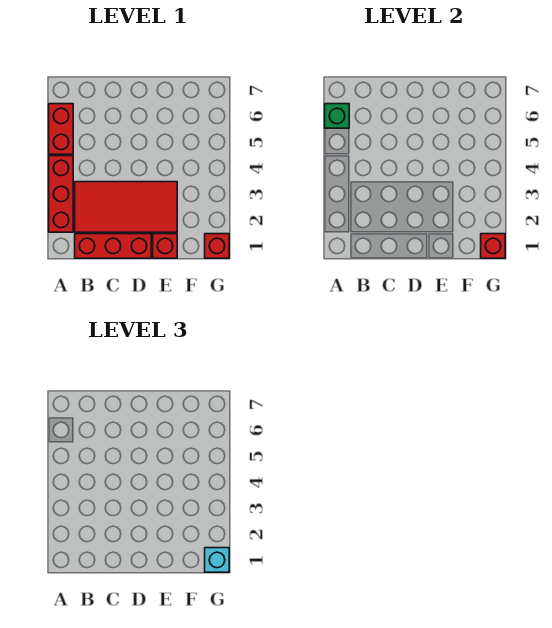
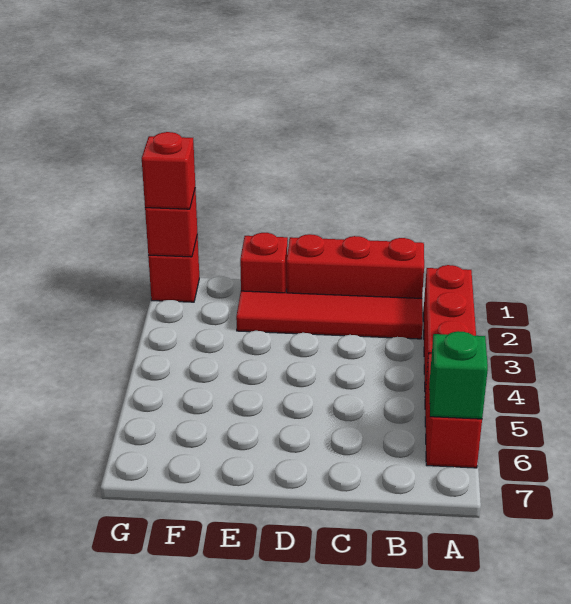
red 2x4 tile [75,182,177,232] -> red 1x4 tile [236,291,423,339]
cyan 1x1 brick [205,548,229,572] -> red 1x1 brick [142,132,195,209]

